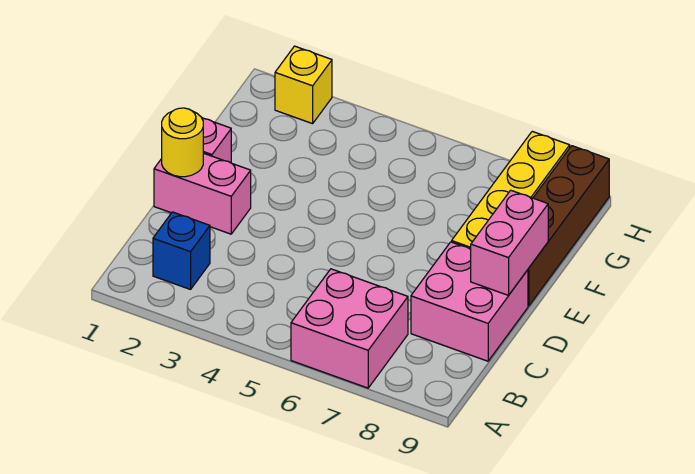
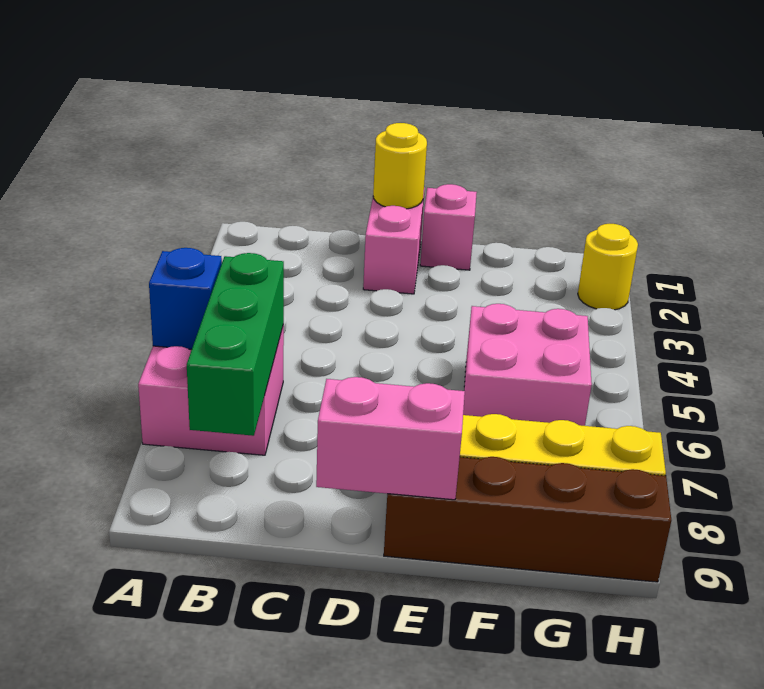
blue 1x1 brick [153,212,210,289] -> blue 1x1 brick moved to [149,248,222,349]
none -> green 1x3 brick [187,253,284,436]
pink 2x2 brick [411,242,528,361] -> pink 2x2 brick moved to [463,304,592,426]
yellow 1x1 brick [275,46,332,124] -> yellow 1x1 round brick [578,224,638,310]

